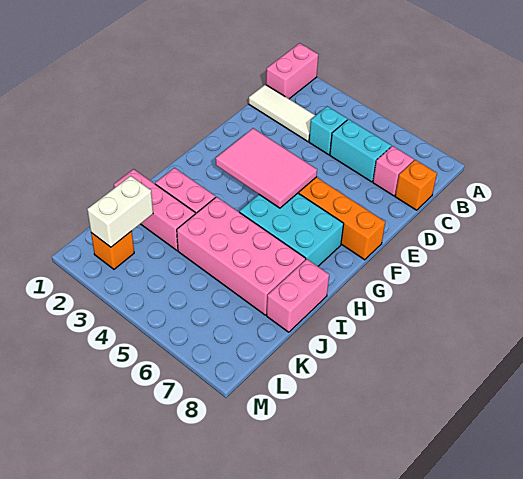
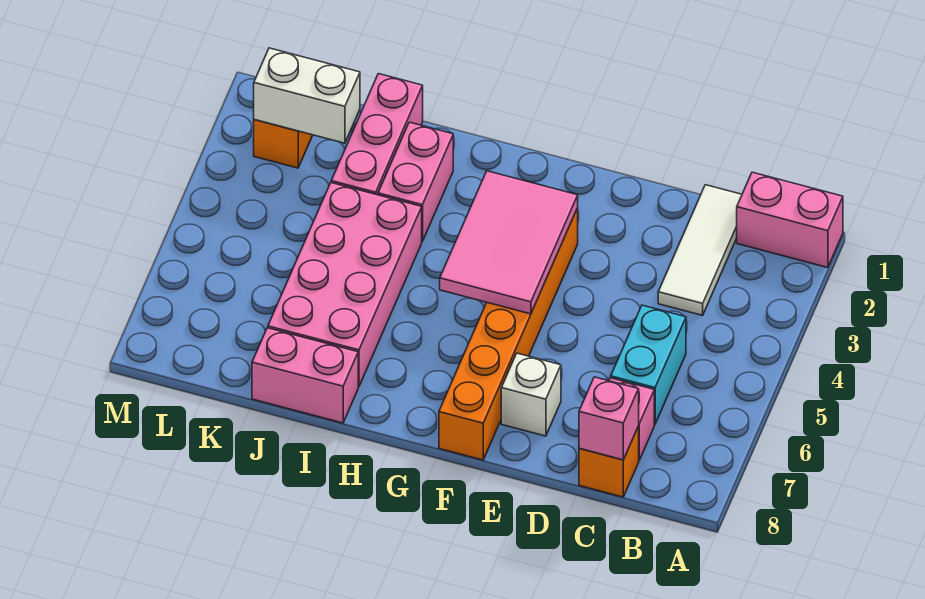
cyan 1x1 brick [309,106,347,155] -> none
none -> pink 1x1 brick [579,377,639,460]
none -> white 1x1 brick [501,353,561,436]
cyan 2x3 brick [239,193,344,266] -> none

